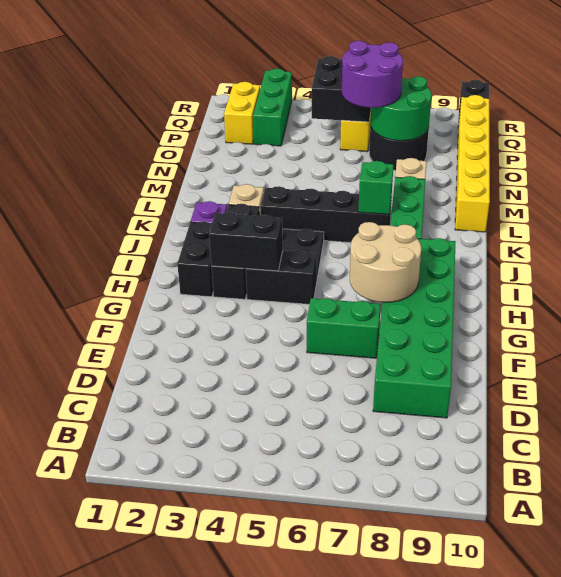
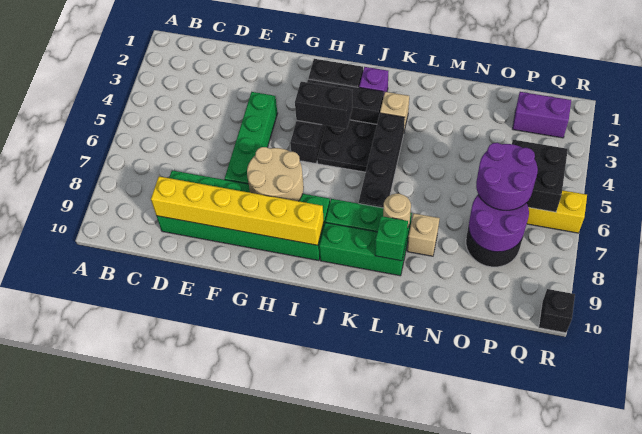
green 1x2 brick [307,298,381,358] -> green 1x4 brick [225,92,278,184]
black 1x2 brick [209,212,283,271] -> black 1x2 brick turned to [295,82,352,129]
green 1x1 brick [358,161,393,215] -> green 1x1 brick moved to [375,216,408,261]
none -> tan 1x1 round brick [383,194,411,227]
yellow 1x6 brick [455,95,490,232] -> yellow 1x6 brick moved to [151,176,324,245]
green 2x2 round brick [371,76,431,141] -> purple 2x2 round brick [469,194,529,252]
yellow 1x2 brick [224,82,260,144] -> purple 1x2 brick [513,92,571,138]
green 1x3 brick [253,69,292,146] -> green 1x3 brick moved to [319,223,407,276]

